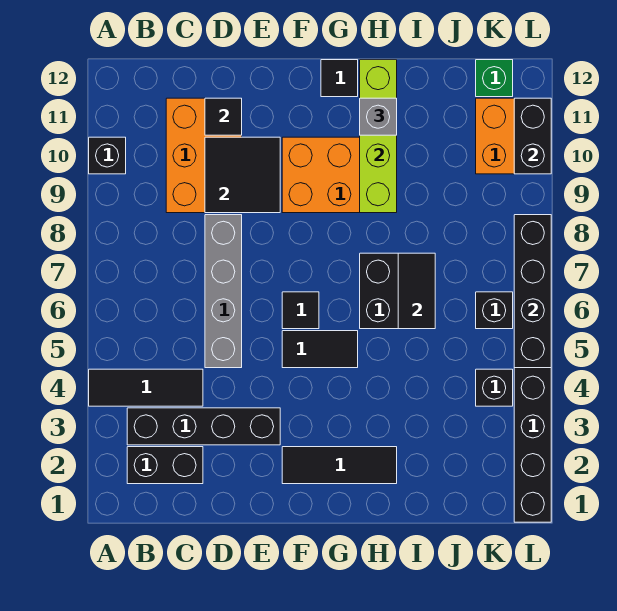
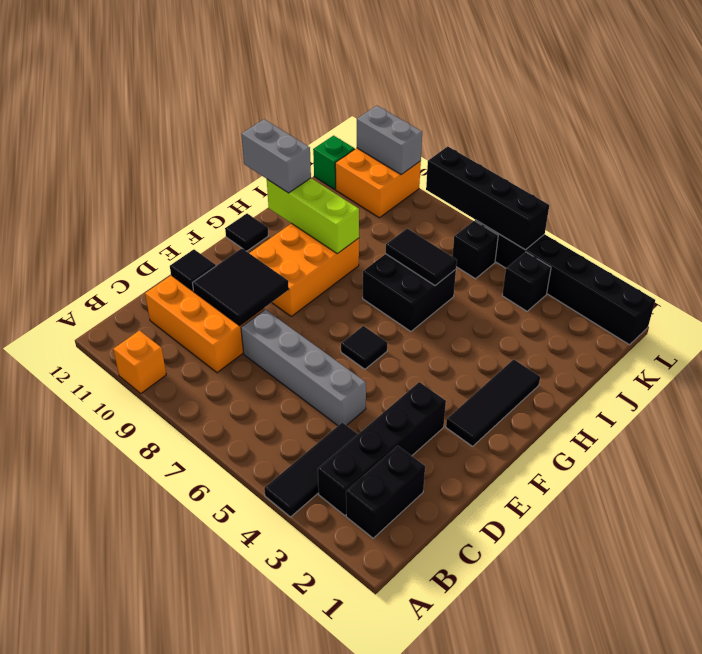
black 1x1 brick [89,137,126,174] -> orange 1x1 brick [113,331,166,393]
black 1x2 tile [282,331,358,368] -> none
lime 1x4 brick [360,60,397,213] -> lime 1x3 brick [267,178,359,254]
grey 1x1 brick [360,98,397,135] -> grey 1x2 brick [241,119,311,193]
black 1x2 brick [514,98,551,174] -> grey 1x2 brick [357,106,422,175]

